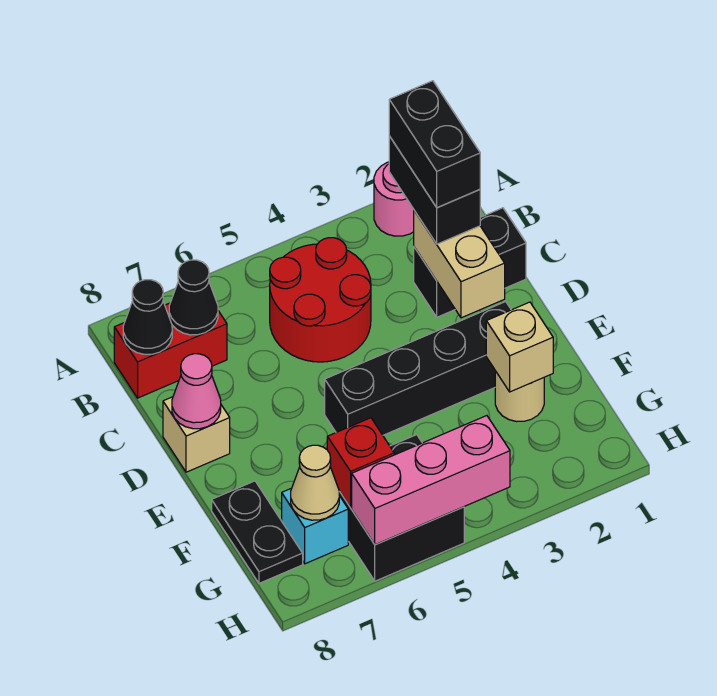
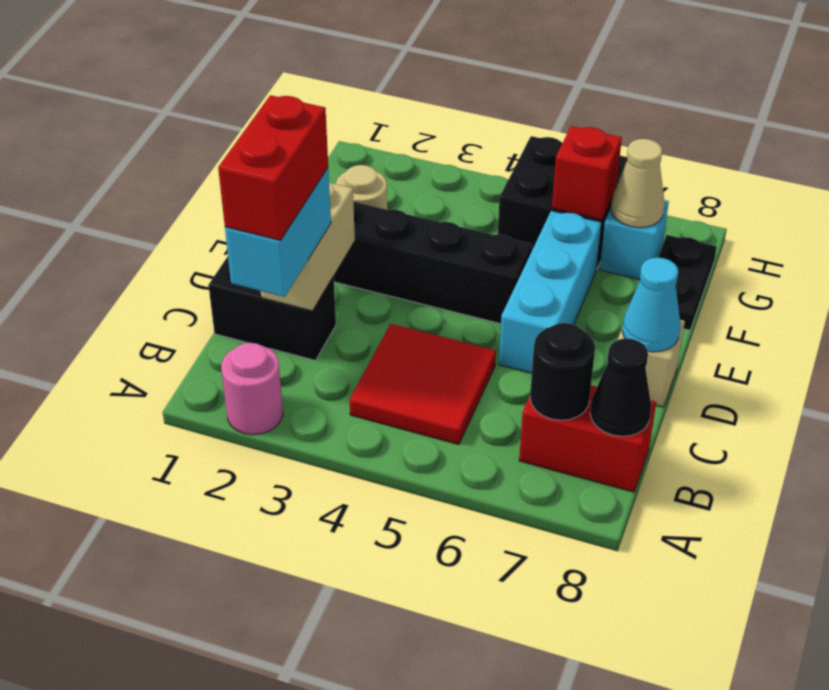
black 1x2 brick [389,136,480,244] -> cyan 1x2 brick [225,168,331,297]
black 1x2 brick [389,81,480,207] -> red 1x2 brick [218,95,328,240]
red 2x2 round brick [270,238,371,362] -> red 2x2 tile [349,324,496,445]
black 1x1 cone [169,260,218,335] -> black 1x1 round brick [530,323,595,420]
none -> cyan 1x3 brick [499,211,602,373]
pink 1x1 cone [172,354,221,429] -> cyan 1x1 cone [622,258,681,352]
tan 1x1 brick [486,302,553,392] -> none
pink 1x3 brick [352,416,510,545] -> none

